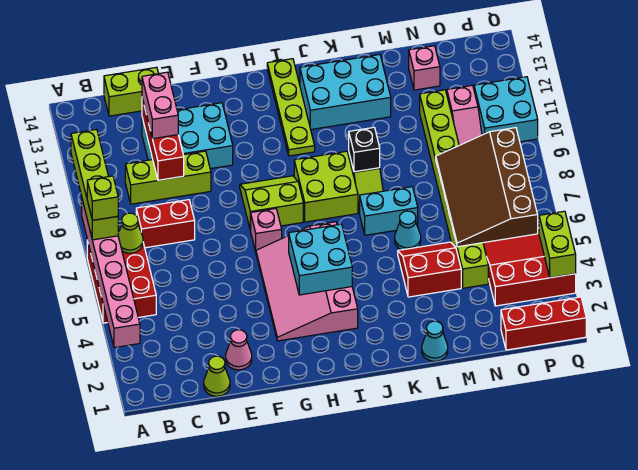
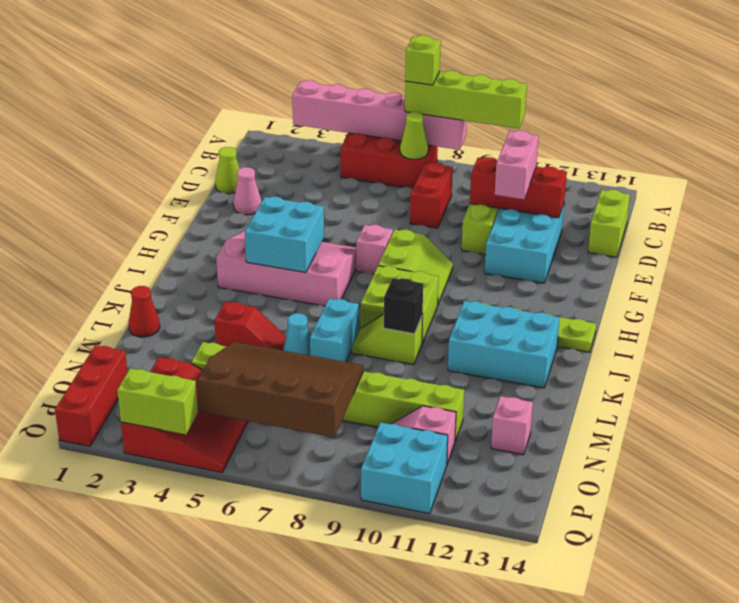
pink 1x2 brick [142,72,178,139] -> pink 1x2 brick turned to [495,130,538,199]
cyan 2x3 brick [300,55,391,130] -> cyan 2x3 brick turned to [448,301,560,388]
cyan 1x1 cone [422,321,448,361] -> red 1x1 cone [129,286,160,337]
red 2x2 slope [398,242,461,297] -> red 1x2 slope [214,302,286,350]

